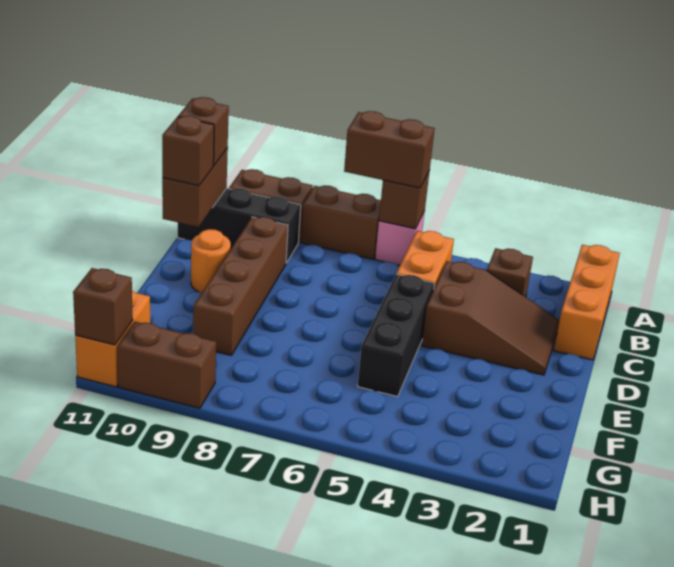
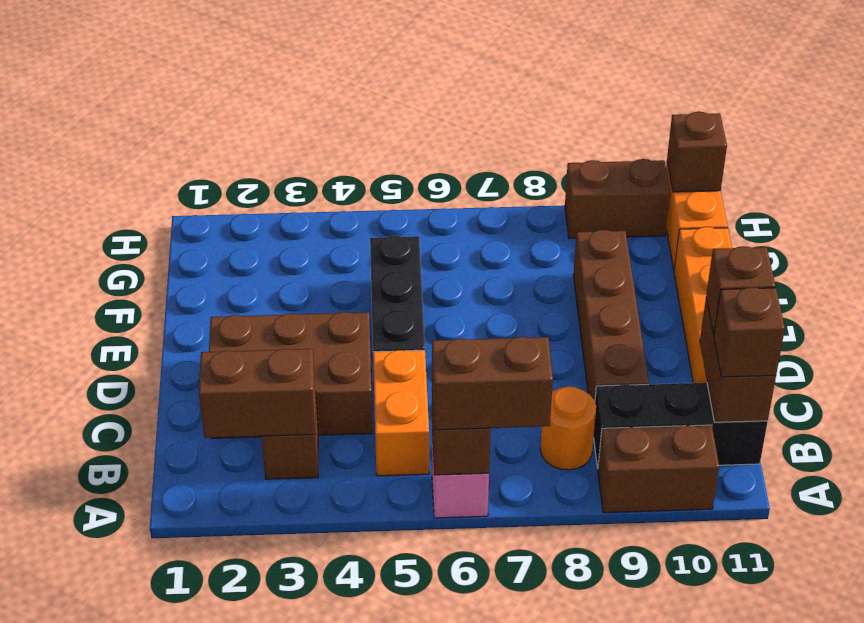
orange 1x3 brick [554,245,620,360] -> orange 1x3 brick moved to [674,227,732,383]
brown 1x2 brick [301,185,381,259] -> brown 1x2 brick moved to [199,349,316,438]
brown 2x3 slope [422,261,560,375] -> brown 2x3 brick [209,312,373,439]
orange 1x1 round brick [191,229,231,293] -> orange 1x1 round brick moved to [540,386,596,470]

